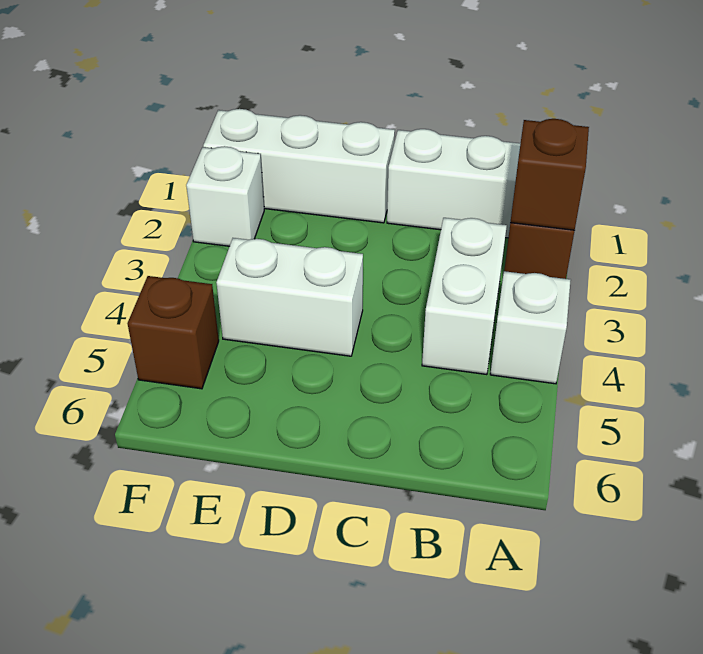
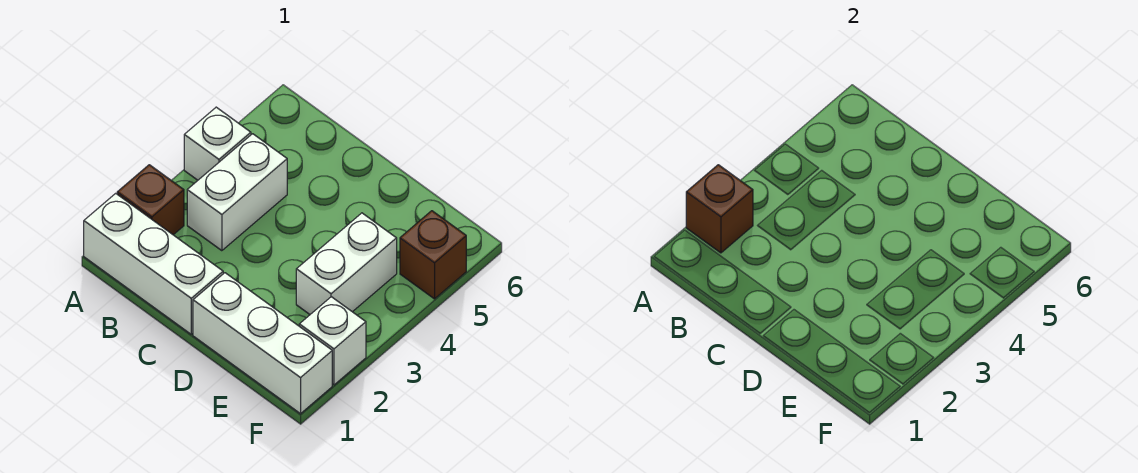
white 1x2 brick [216,238,363,356] -> white 1x2 brick turned to [296,213,397,314]

